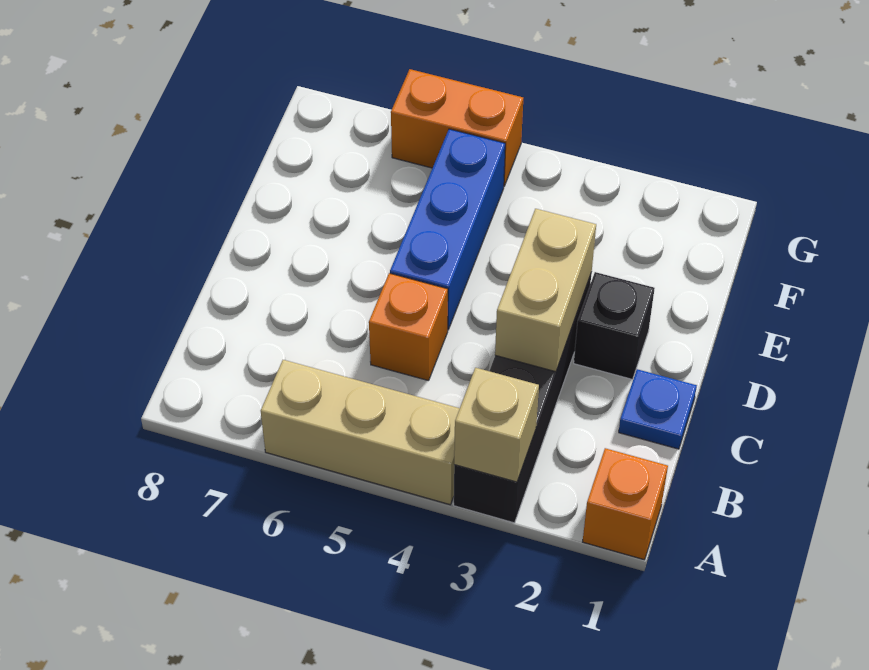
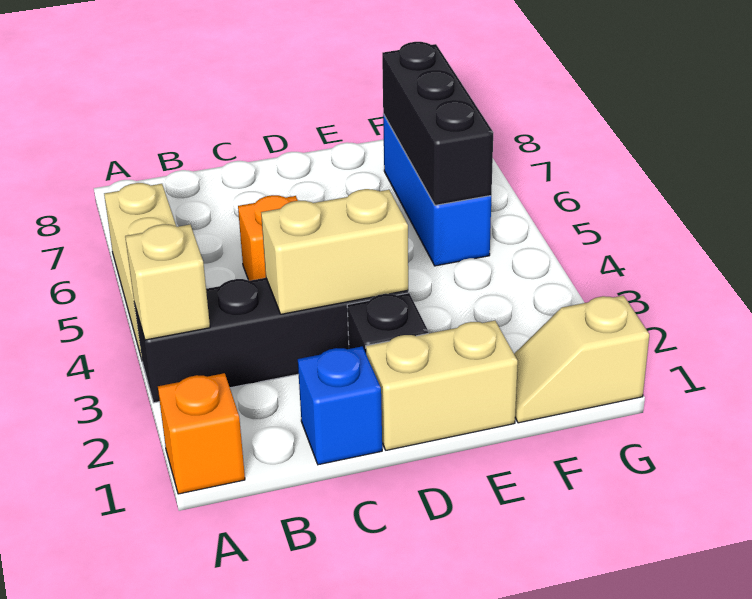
blue 1x1 plate [619,369,697,449] -> blue 1x1 brick [298,347,382,465]
none -> tan 1x2 brick [366,321,518,450]
blue 1x3 brick [390,129,505,330] -> blue 1x3 brick turned to [383,114,491,266]
none -> tan 1x2 slope [514,296,649,423]
none -> black 1x3 brick [382,42,493,205]
orange 1x2 brick [391,69,523,186] -> none

